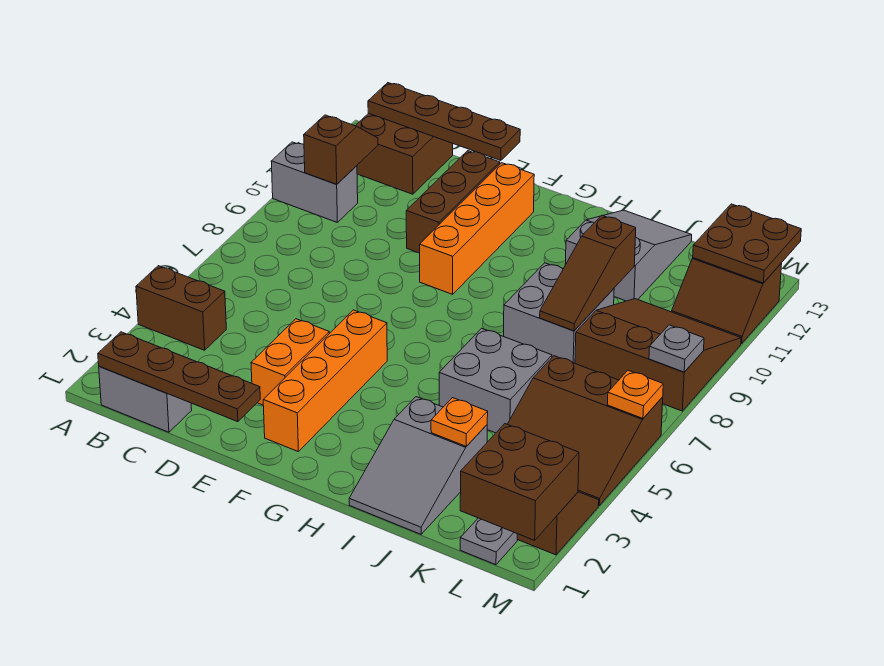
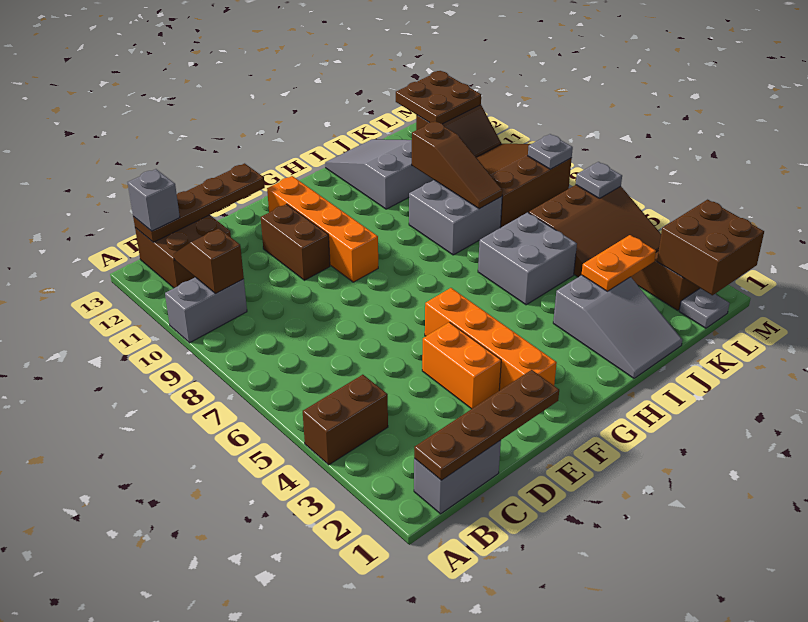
none -> grey 1x1 brick [128,169,180,231]
brown 1x3 brick [406,151,500,253] -> brown 1x2 brick [261,204,330,280]
orange 1x1 plate [431,398,488,446] -> orange 1x2 plate [582,235,656,291]
orange 1x1 plate [607,370,663,418] -> grey 1x1 plate [576,162,622,198]

